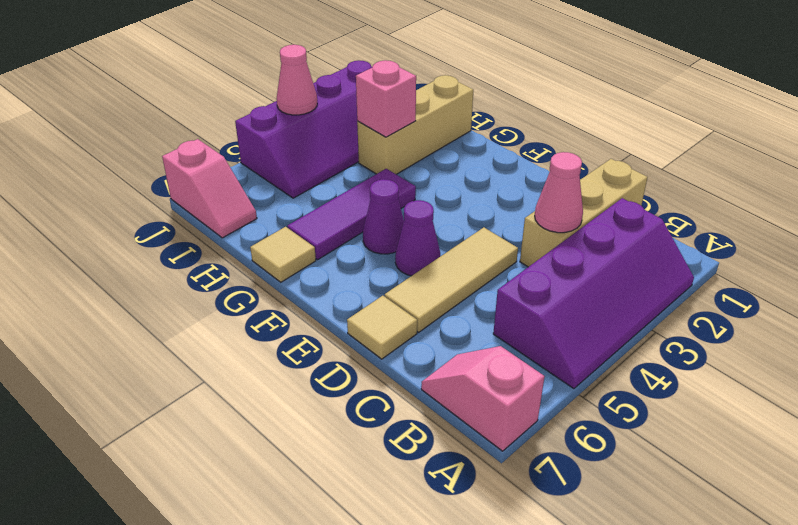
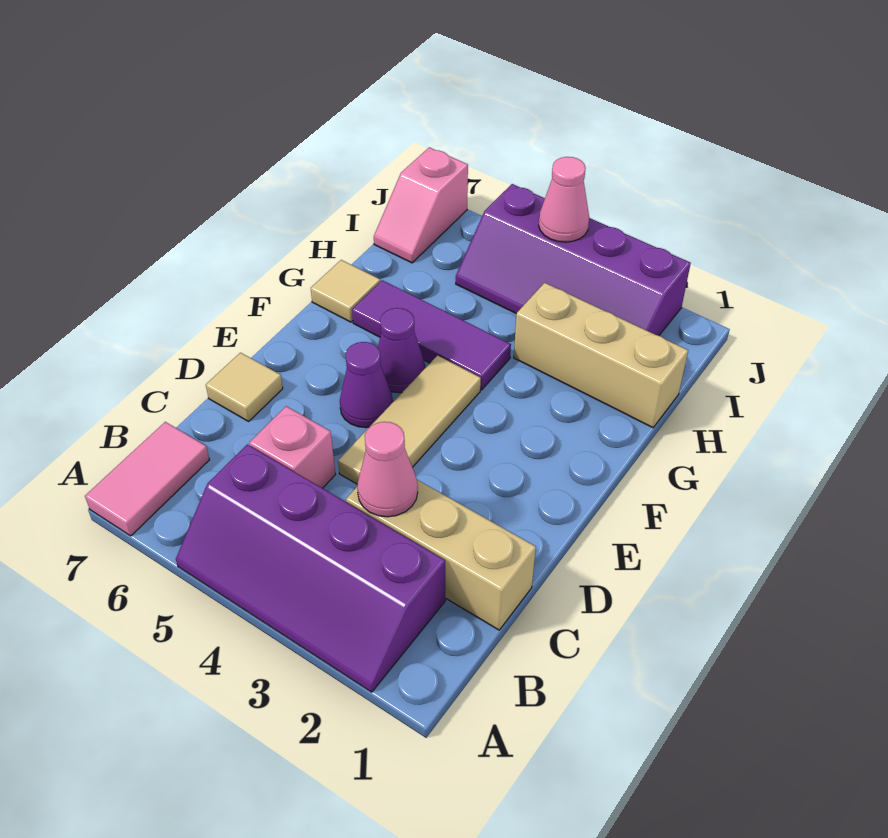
pink 1x2 slope [421,346,545,451] -> pink 1x2 tile [85,422,209,536]
tan 1x3 tile [385,227,518,332] -> tan 1x3 tile turned to [338,356,481,484]
pink 1x1 brick [356,60,416,137] -> pink 1x1 brick moved to [249,406,335,488]

